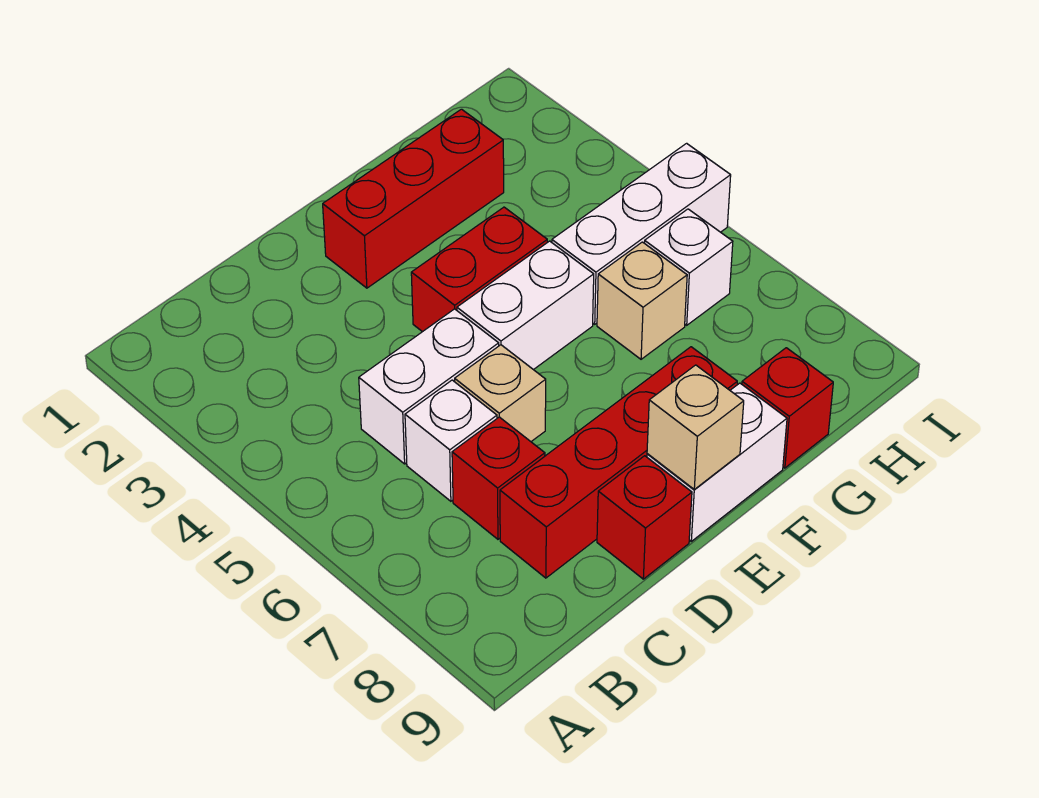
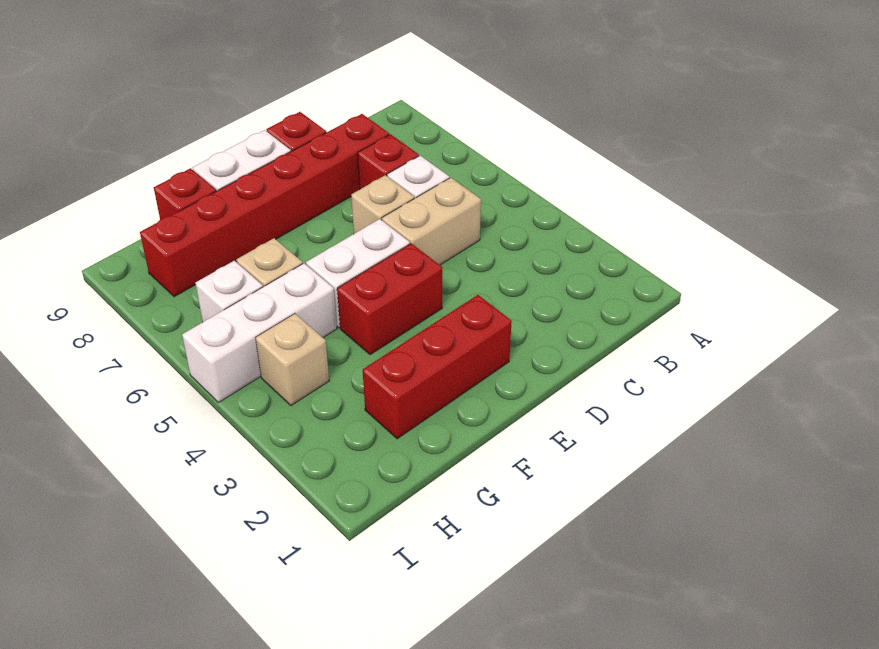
white 1x2 brick [359,309,499,464] -> tan 1x2 brick [382,178,481,265]
red 1x4 brick [500,347,737,578] -> red 1x6 brick [140,114,389,297]
tan 1x1 brick [647,365,744,489] -> tan 1x1 brick moved to [256,314,329,405]

